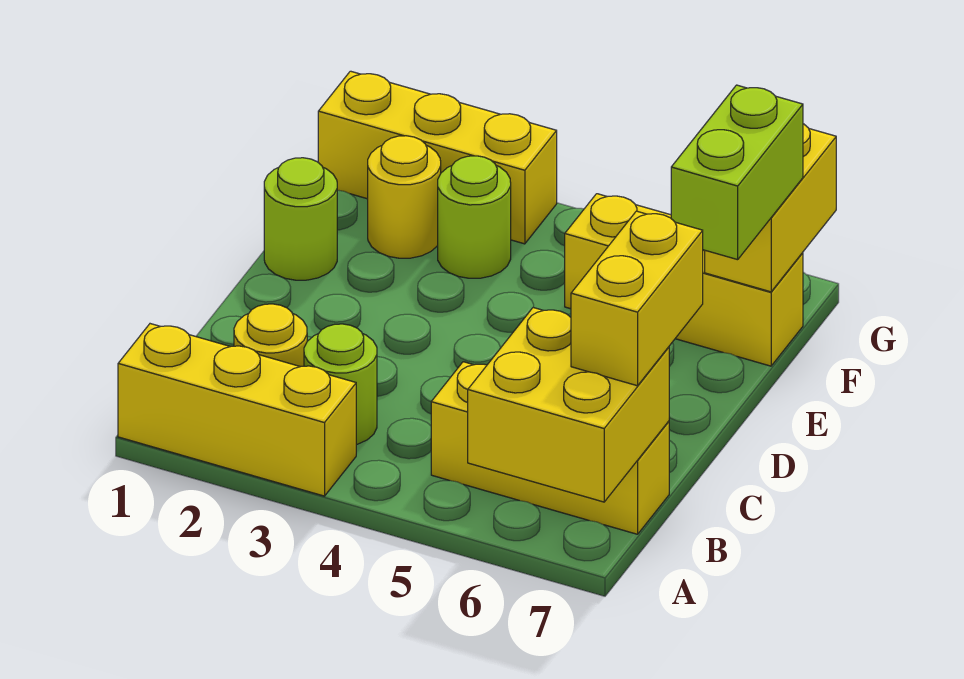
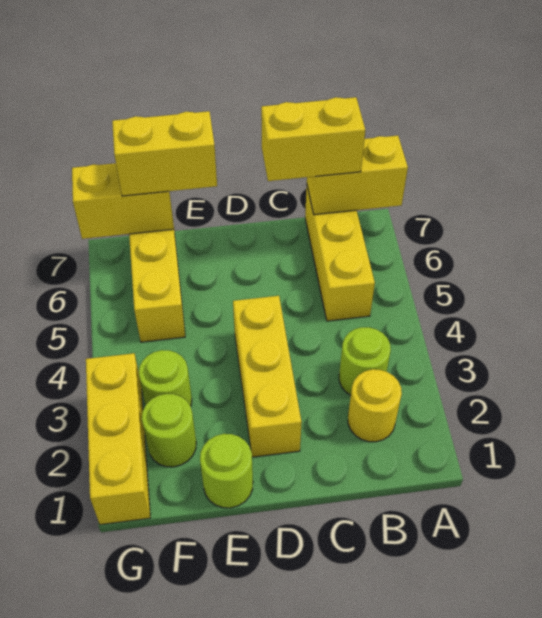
yellow 1x3 brick [118,324,356,496] -> yellow 1x3 brick moved to [233,296,302,457]
yellow 2x2 brick [468,307,669,502] -> yellow 1x2 brick [307,135,408,215]
lime 1x2 brick [671,85,803,260] -> yellow 1x2 brick [112,111,217,196]
yellow 1x1 round brick [368,136,441,258] -> lime 1x1 round brick [142,394,196,467]

